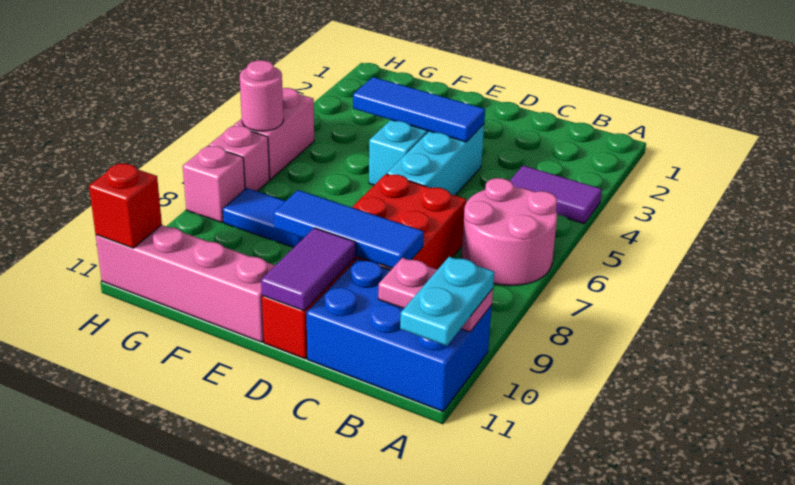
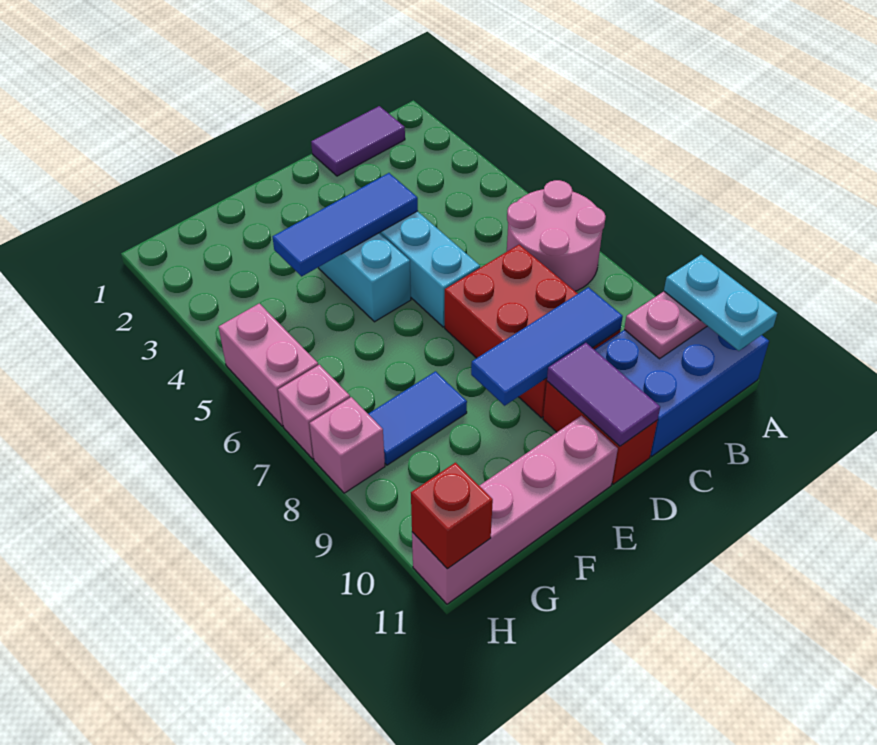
purple 1x2 tile [510,165,602,224] -> purple 1x2 tile moved to [311,106,405,176]
pink 1x1 round brick [240,60,283,131] -> none

